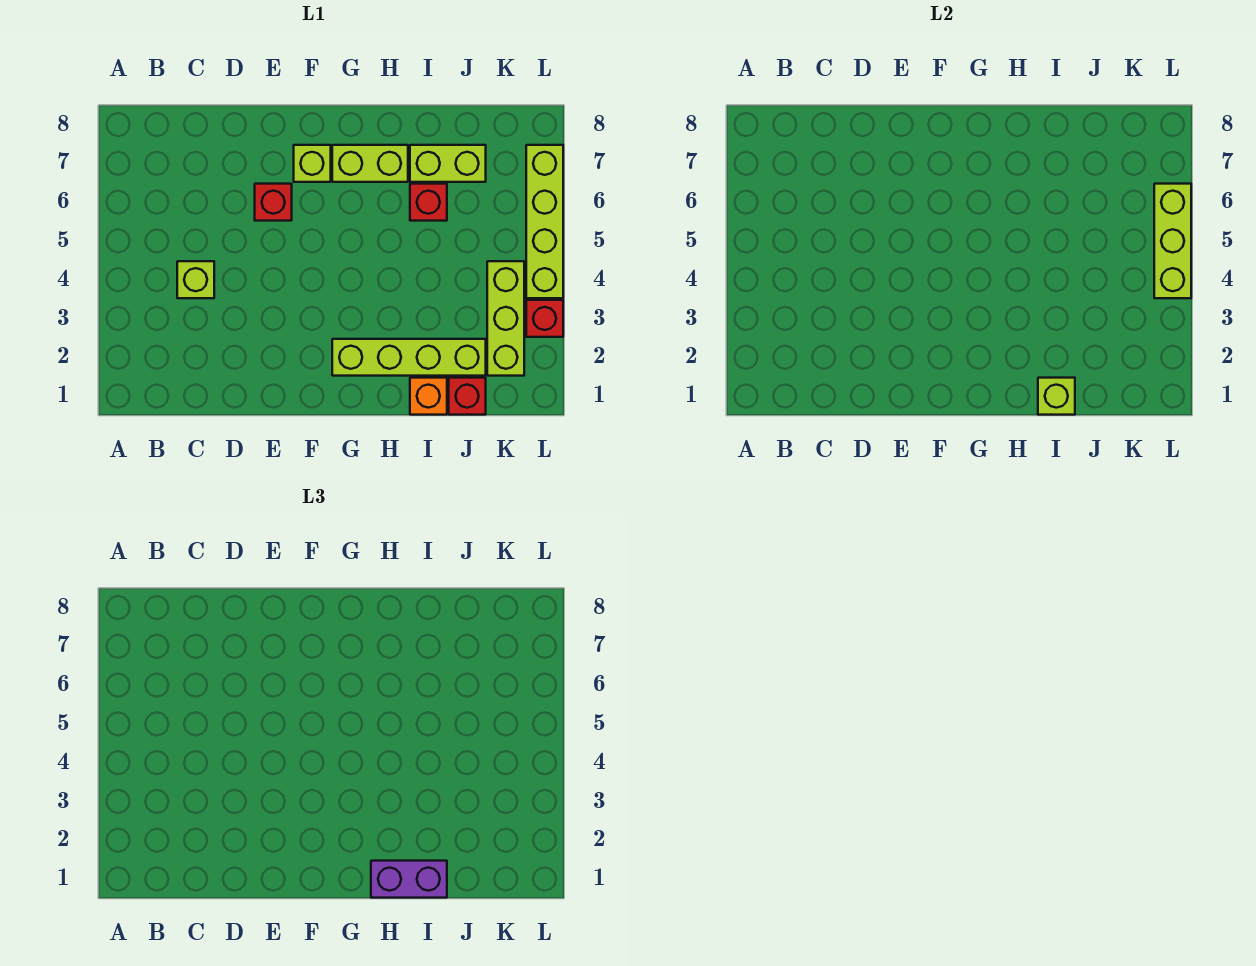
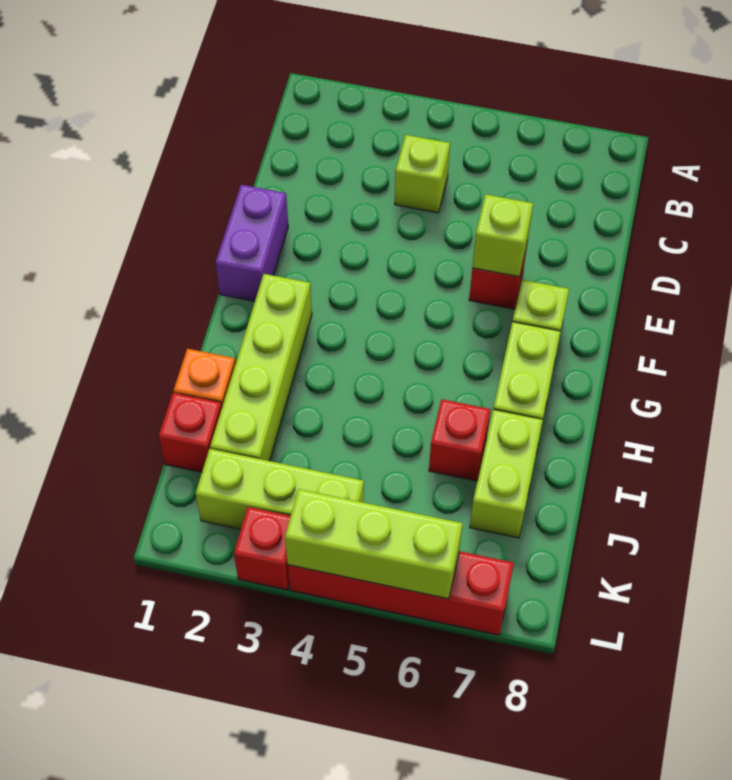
purple 1x2 brick [371,861,447,898] -> purple 1x2 brick moved to [215,185,288,301]
lime 1x1 brick [1038,378,1075,415] -> lime 1x1 brick moved to [472,194,533,277]
lime 1x4 brick [526,145,563,298] -> red 1x4 brick [288,551,514,635]

